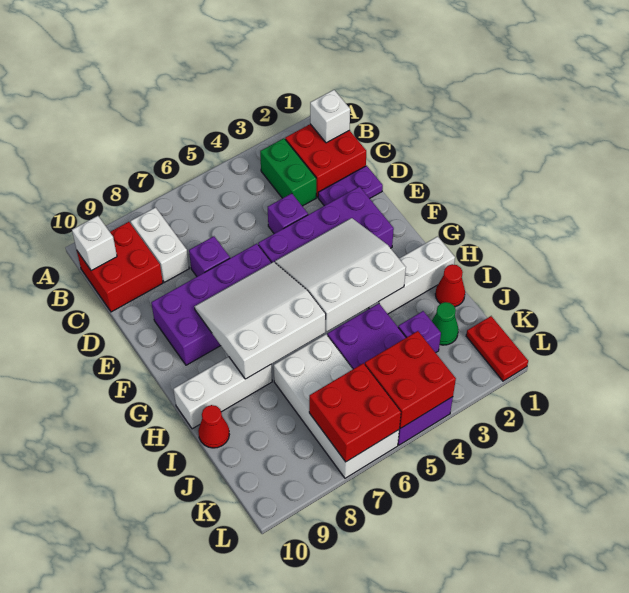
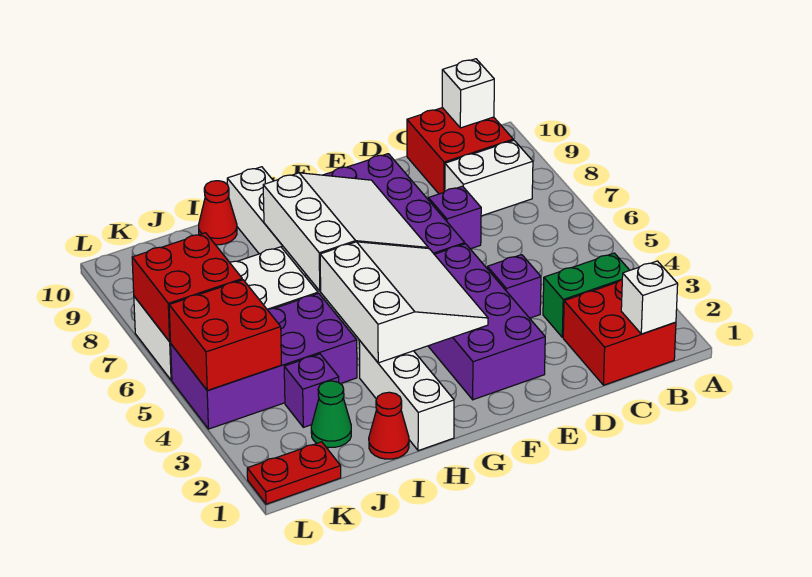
purple 1x2 plate [318,166,383,206] -> none

